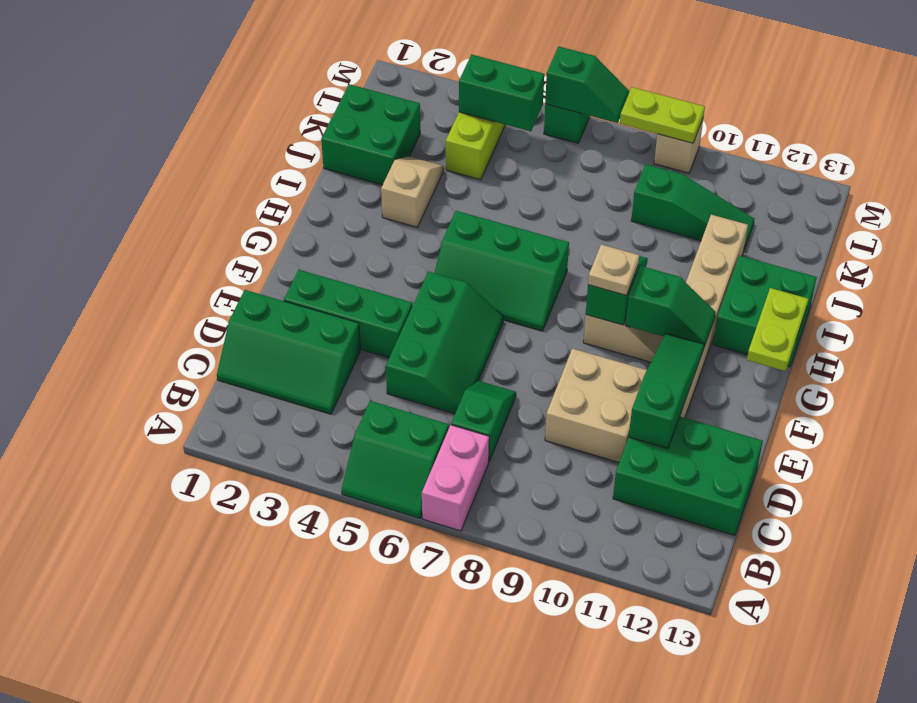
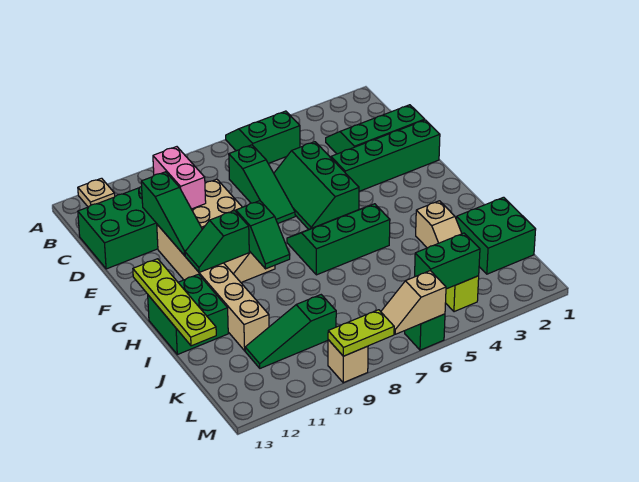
pink 1x2 brick [422,425,489,531] -> pink 1x2 brick moved to [153,147,206,209]
green 1x2 slope [451,381,516,461] -> green 1x3 slope [229,145,295,223]
green 1x3 brick [284,270,412,358] -> green 1x4 brick [331,120,440,191]
tan 1x1 plate [588,244,639,295] -> tan 1x1 plate moved to [78,178,115,207]
lime 1x2 plate [747,288,808,371] -> lime 1x4 plate [133,259,216,346]
green 1x2 slope [545,47,629,123] -> tan 1x2 slope [381,271,446,334]

